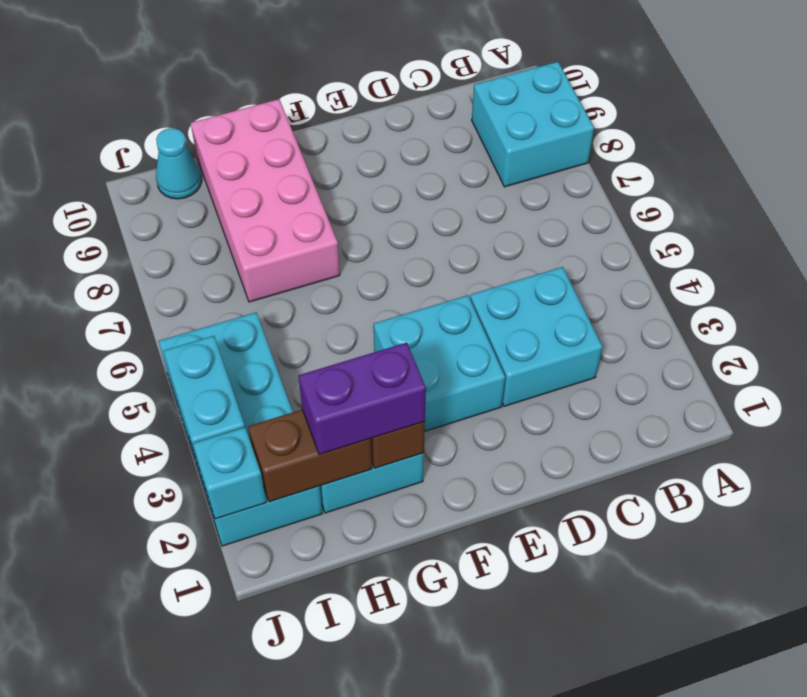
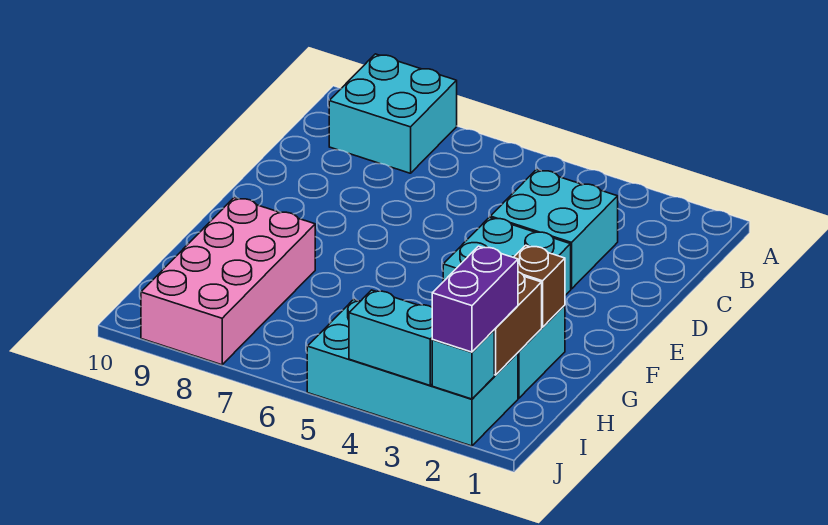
purple 1x2 brick [299,343,426,455] -> purple 1x2 brick moved to [432,246,518,352]
pink 2x4 brick [191,99,340,302] -> pink 2x4 brick turned to [141,198,315,365]
cyan 1x1 cone [156,128,202,199] -> none

